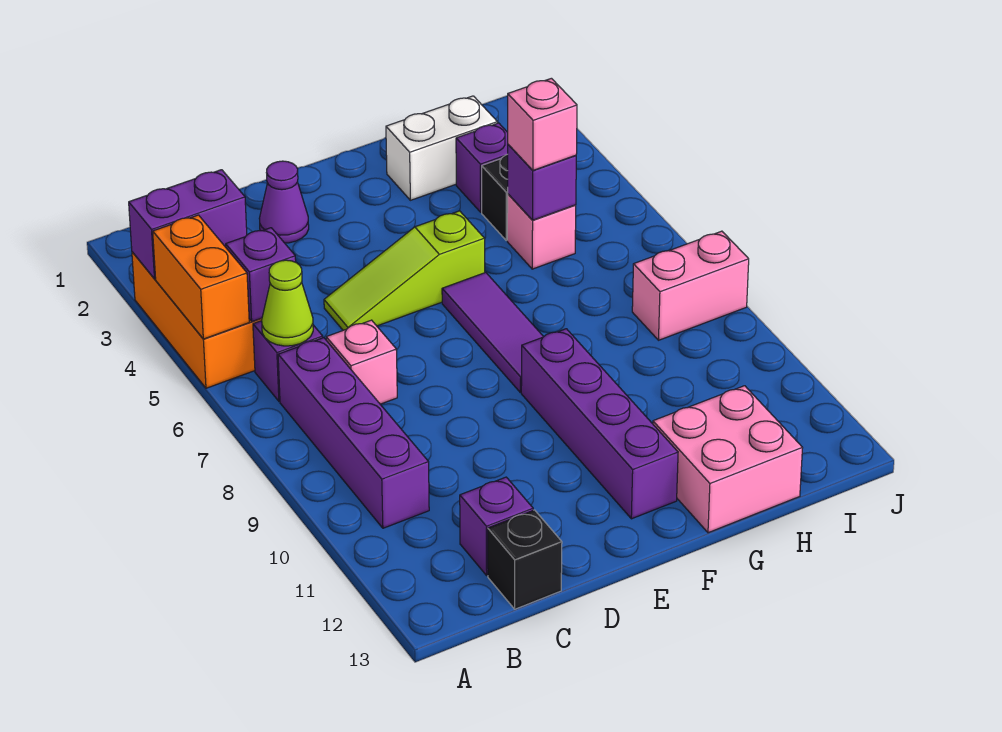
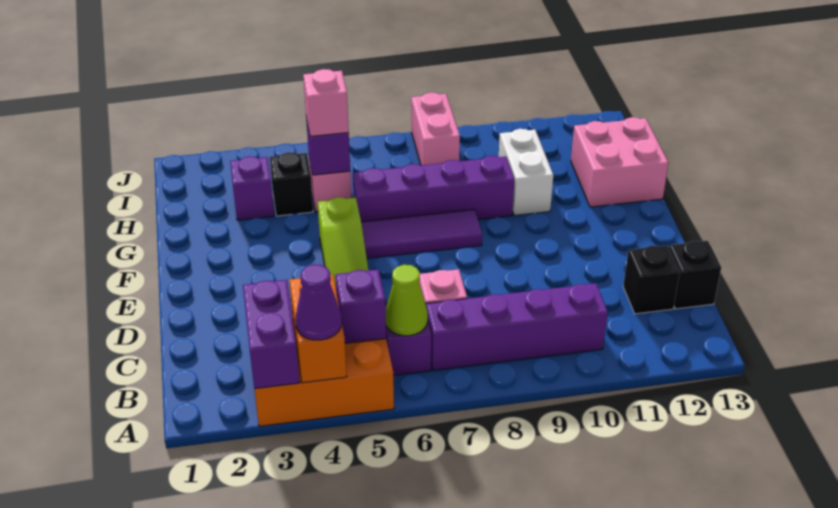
orange 1x2 brick [153,215,249,339] -> orange 1x2 brick turned to [289,275,347,383]
purple 1x1 brick [460,477,533,575] -> black 1x1 brick [623,245,680,314]
purple 1x1 cone [259,161,309,243] -> purple 1x1 cone moved to [295,265,342,340]
purple 1x4 brick [521,329,678,519] -> purple 1x4 brick moved to [353,156,514,222]
white 1x2 brick [386,96,497,200] -> white 1x2 brick moved to [499,129,553,216]

